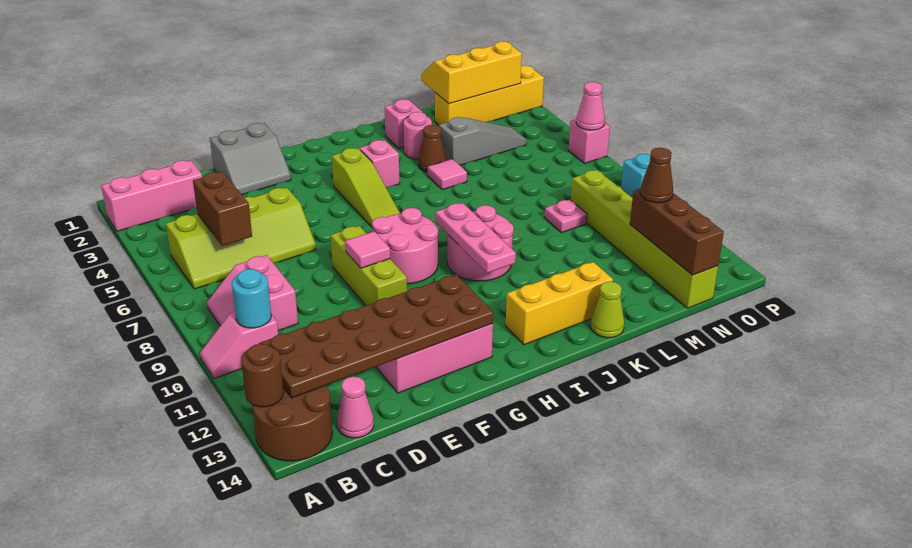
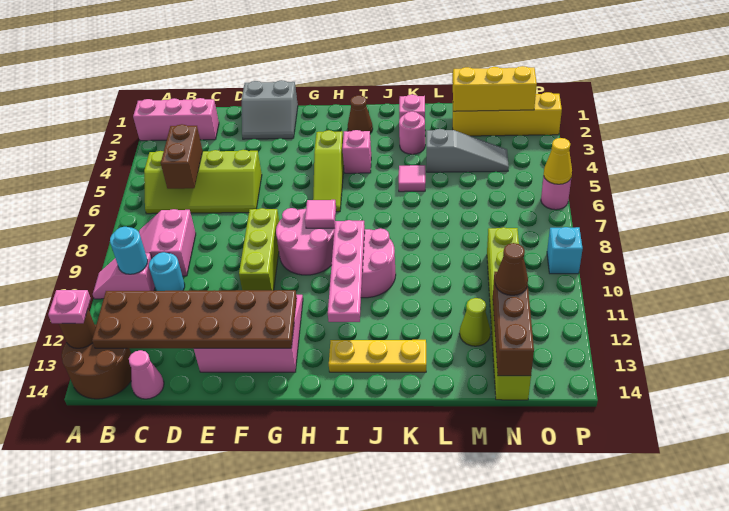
none -> cyan 1x1 round brick [149,252,185,291]
pink 1x1 tile [345,231,390,268] -> pink 1x1 tile moved to [305,200,336,228]
pink 1x3 plate [435,203,516,273] -> pink 1x4 plate [328,220,365,322]
yellow 1x3 brick [506,262,613,345] -> yellow 1x3 plate [329,340,426,372]
brown 1x1 cone [418,125,446,172] -> brown 1x1 cone moved to [348,95,373,134]
lime 1x1 cone [590,281,624,338] -> lime 1x1 cone moved to [460,298,490,346]
pink 1x1 plate [544,200,587,233] -> pink 1x1 plate moved to [48,290,91,323]
pink 1x1 brick [569,119,610,163] -> pink 1x1 round brick [541,176,571,210]
pink 1x1 cone [576,82,605,130] -> yellow 1x1 cone [544,138,572,184]

